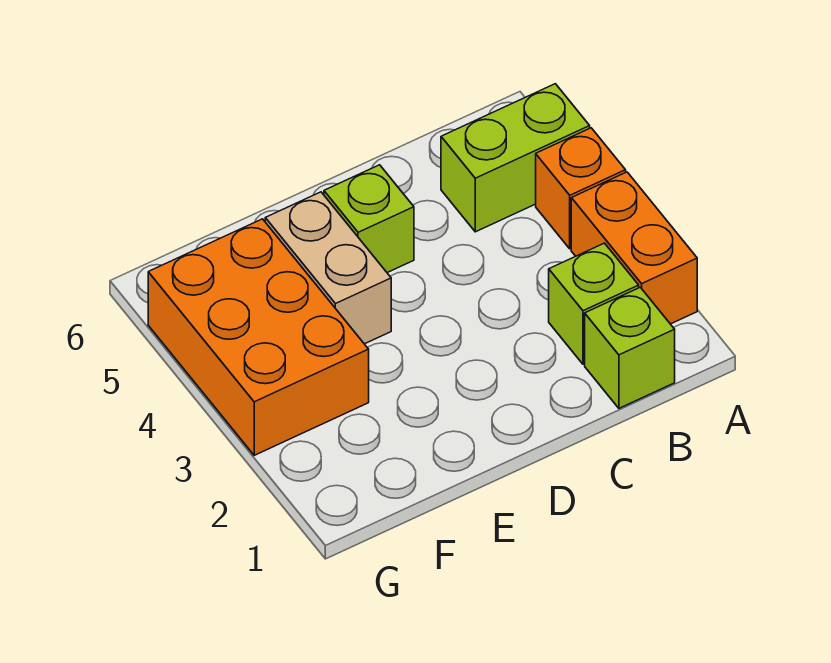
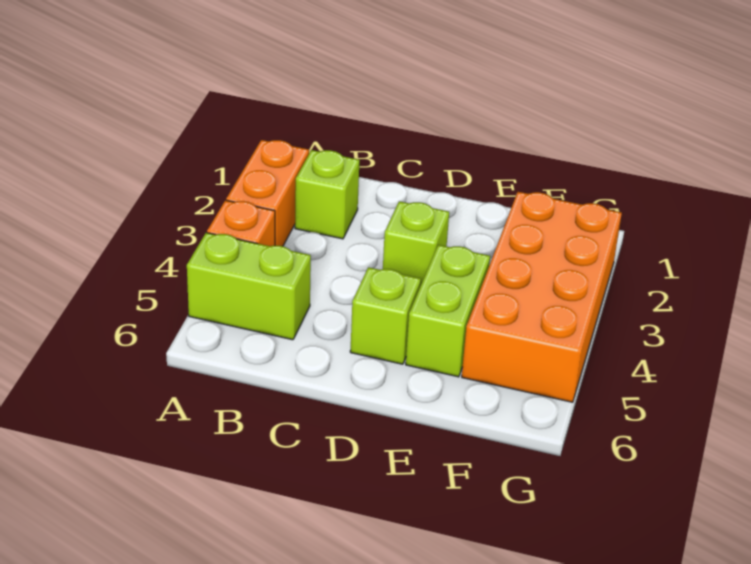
lime 1x1 brick [585,287,675,408] -> lime 1x1 brick moved to [383,201,449,286]
tan 1x2 brick [265,192,391,344] -> lime 1x2 brick [406,245,490,377]
orange 2x3 brick [148,219,369,455] -> orange 2x4 brick [462,192,622,402]

